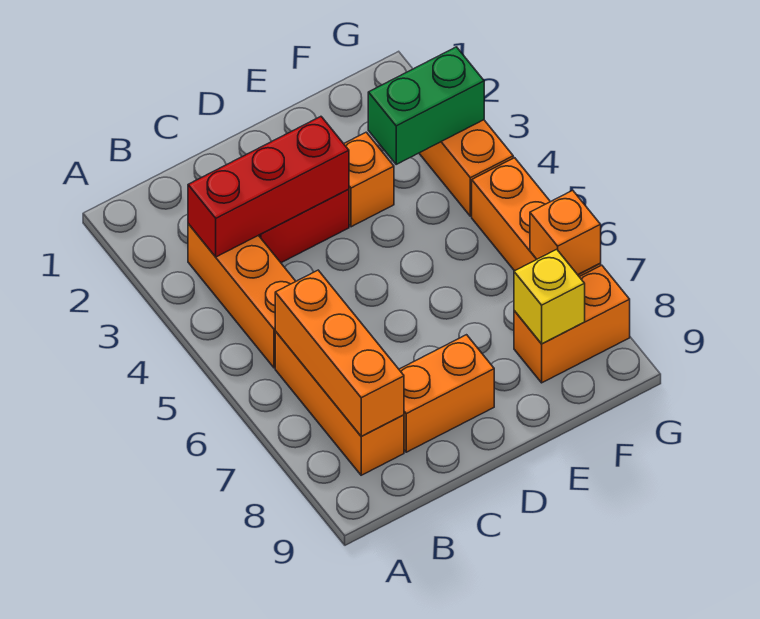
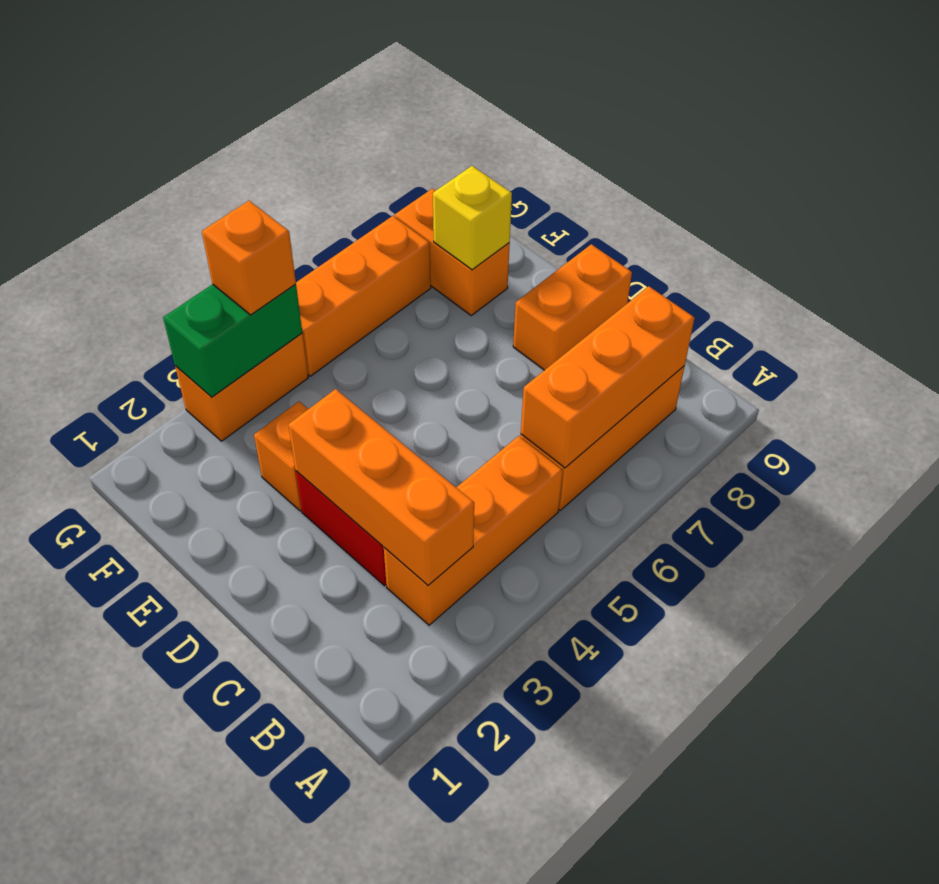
red 1x3 brick [188,117,349,257] -> orange 1x3 brick [288,389,474,585]
orange 1x2 brick [399,335,494,452] -> orange 1x2 brick turned to [513,244,632,370]
green 1x2 brick [368,47,484,164] -> green 1x2 brick turned to [163,284,302,397]
orange 1x1 brick [530,190,601,275] -> orange 1x1 brick moved to [202,201,296,315]

